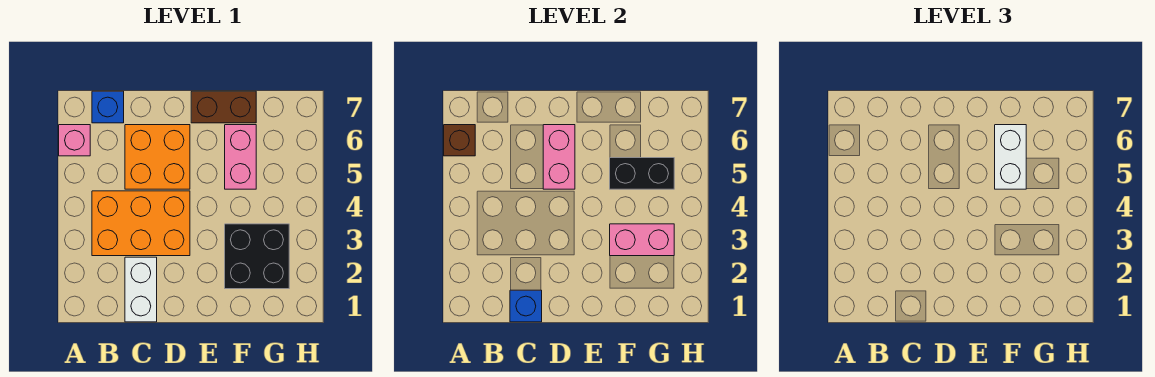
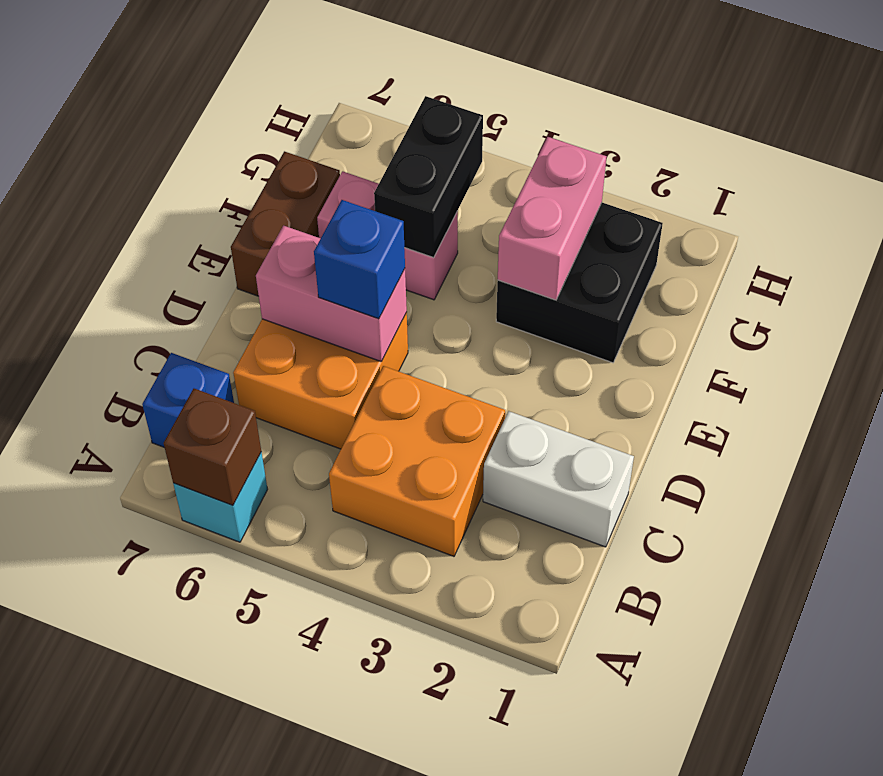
pink 1x1 brick [59,125,90,156] -> cyan 1x1 brick [173,452,268,542]
orange 2x3 brick [92,191,190,256] -> orange 2x2 brick [329,366,505,556]
blue 1x1 brick [510,290,542,322] -> blue 1x1 brick moved to [314,200,405,319]
white 1x2 brick [995,125,1026,189] -> none

